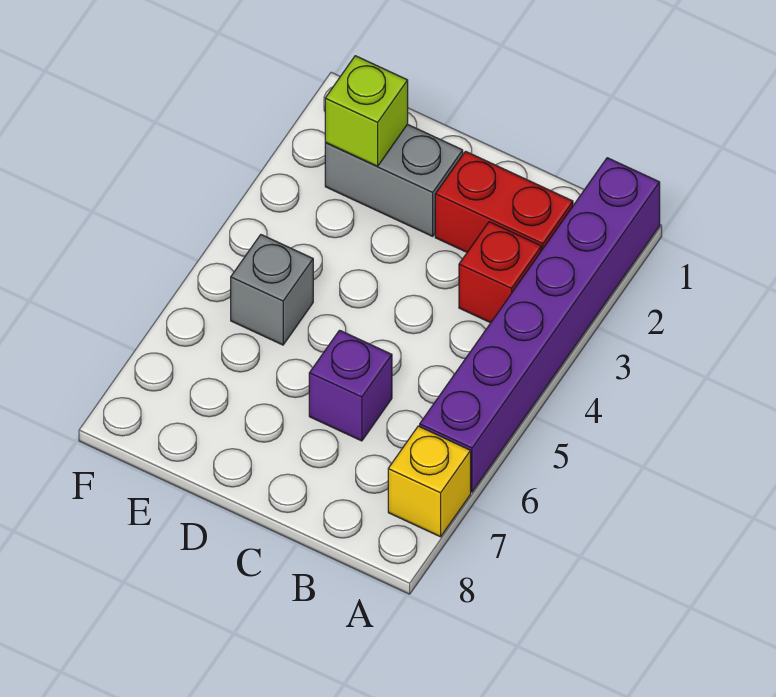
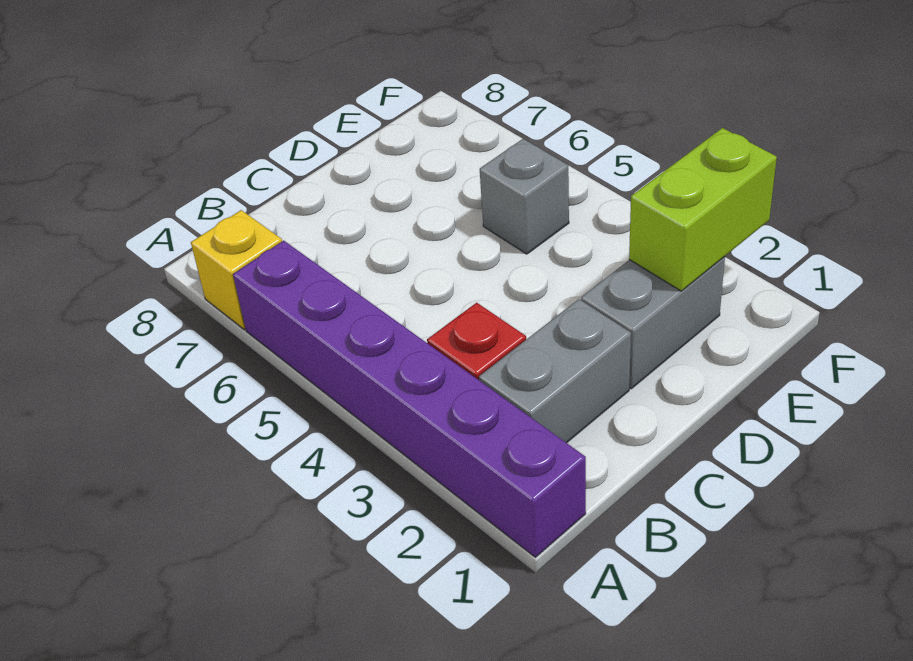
red 1x2 brick [435,151,573,252] -> grey 1x2 brick [479,299,631,443]
purple 1x1 brick [309,330,392,441] -> none
lime 1x1 brick [325,56,408,166] -> lime 1x2 brick [629,128,777,291]

